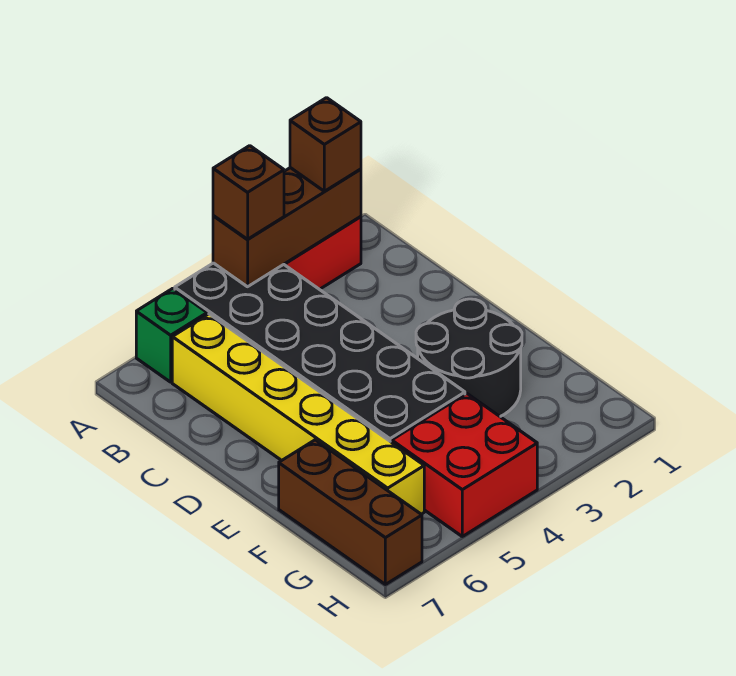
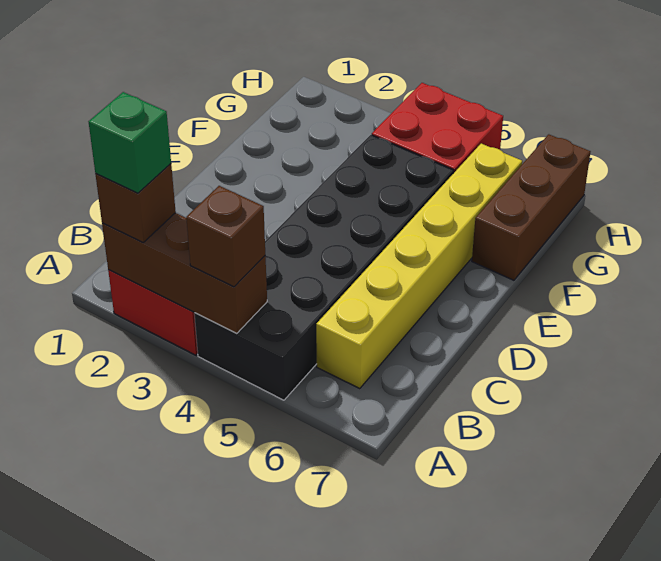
green 1x1 brick [136,288,207,382] -> green 1x1 brick moved to [89,92,171,193]
black 2x2 round brick [416,299,522,417] -> none

